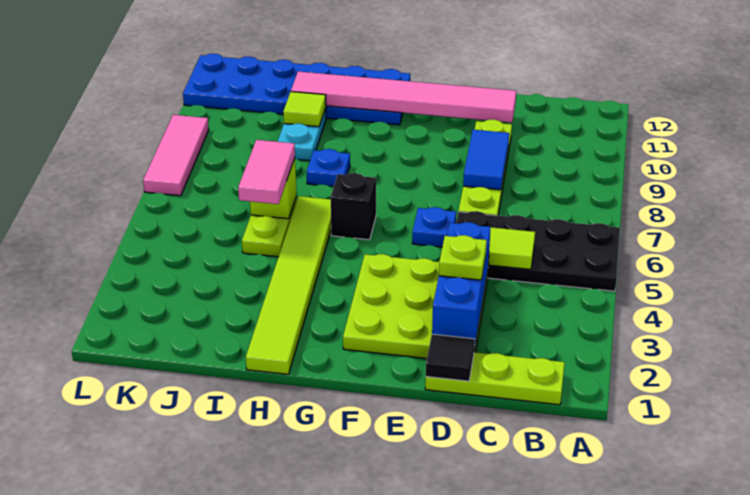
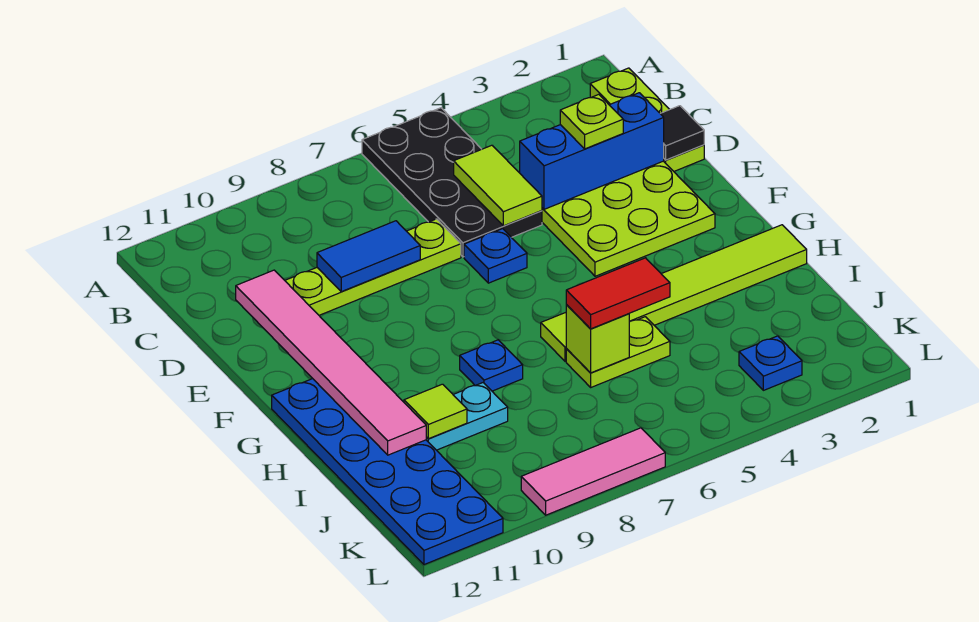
black 1x1 brick [331,173,376,240] -> none
pink 1x2 tile [238,140,295,204] -> red 1x2 tile [566,258,670,329]
none -> blue 1x1 plate [739,336,802,390]

